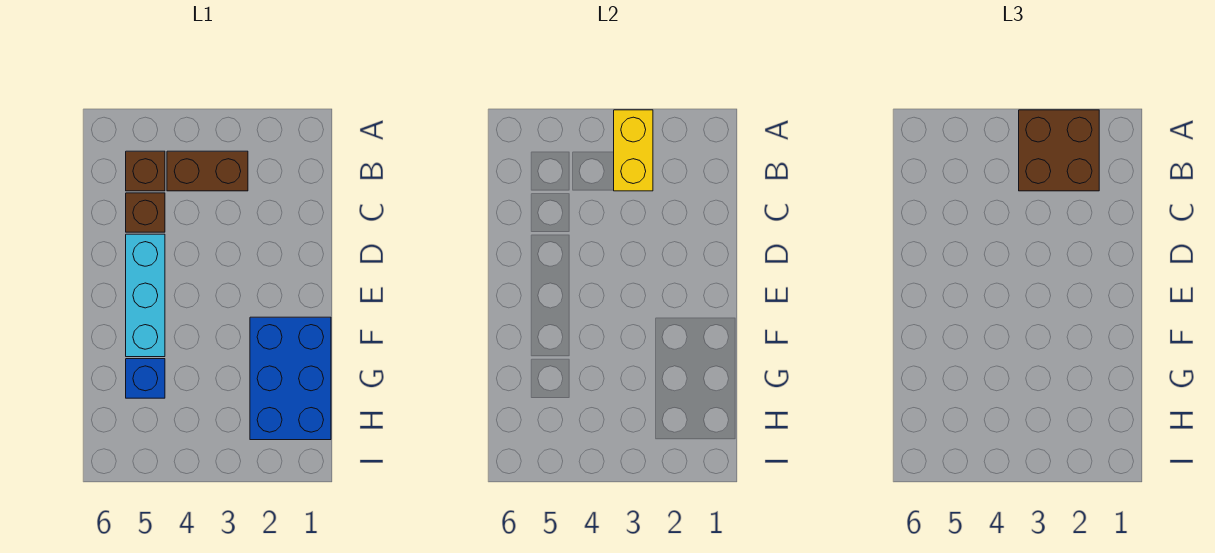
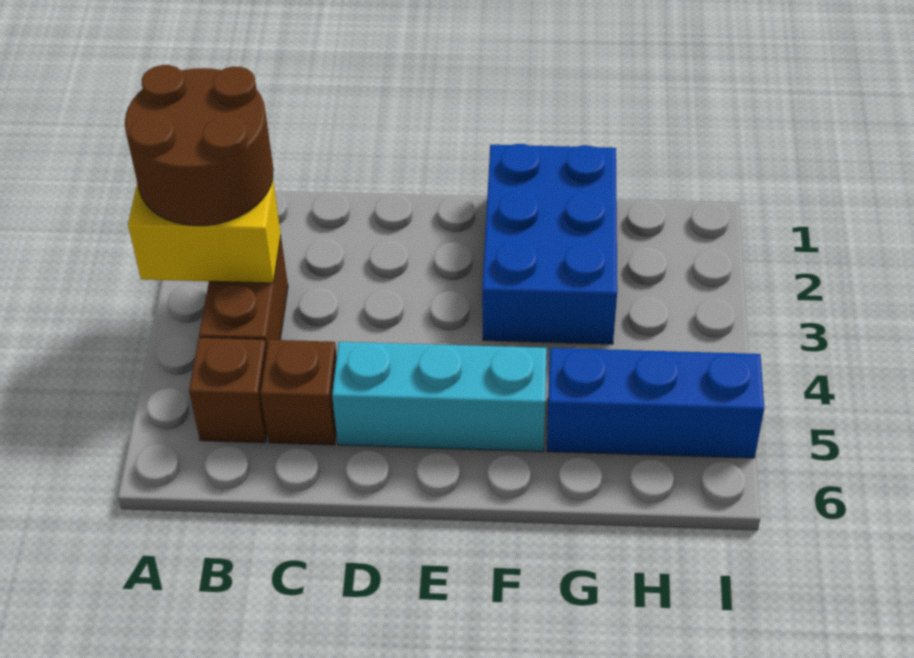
brown 2x2 brick [1019,110,1099,191] -> brown 2x2 round brick [125,65,274,226]
blue 2x3 brick [250,317,331,440] -> blue 2x3 brick turned to [482,144,617,344]
blue 1x1 brick [126,359,165,398] -> blue 1x3 brick [547,348,764,458]

